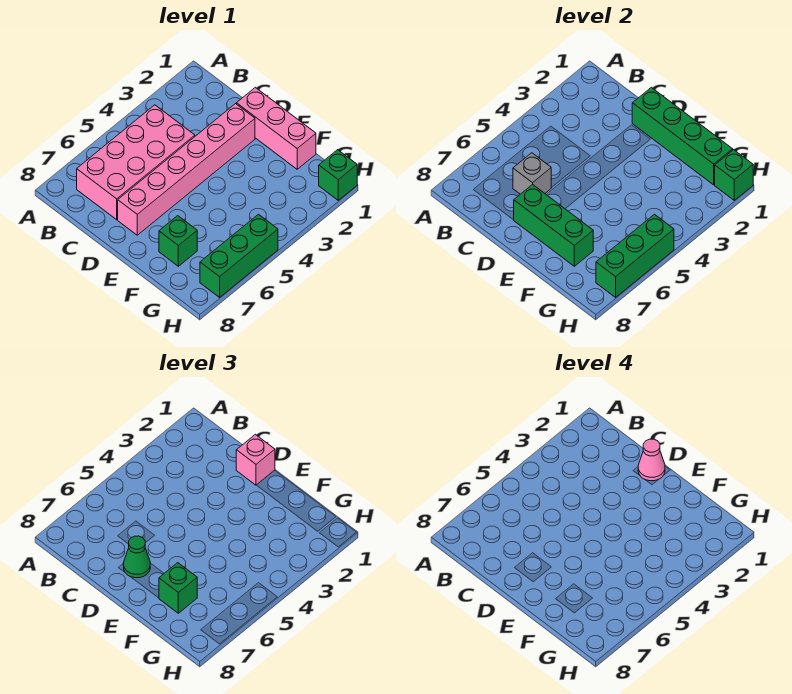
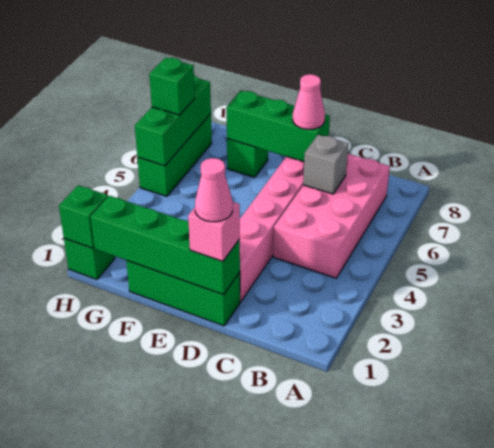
pink 1x3 brick [236,87,316,169] -> green 1x3 brick [126,261,240,326]
green 1x1 cone [123,536,150,578] -> pink 1x1 cone [293,74,325,129]
green 1x1 brick [159,563,197,613] -> green 1x1 brick moved to [149,58,195,115]

